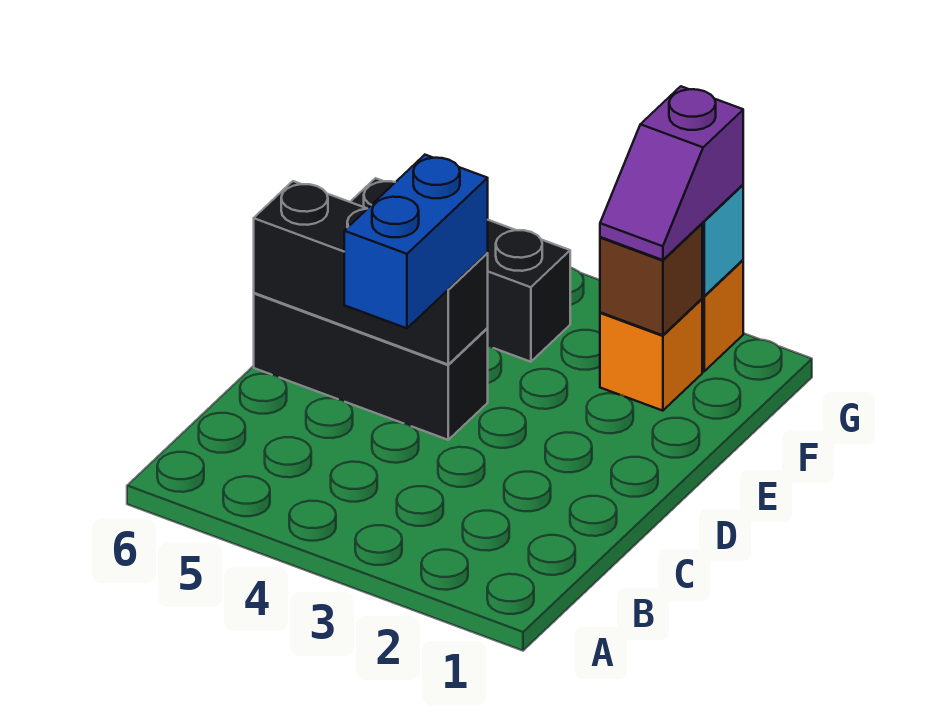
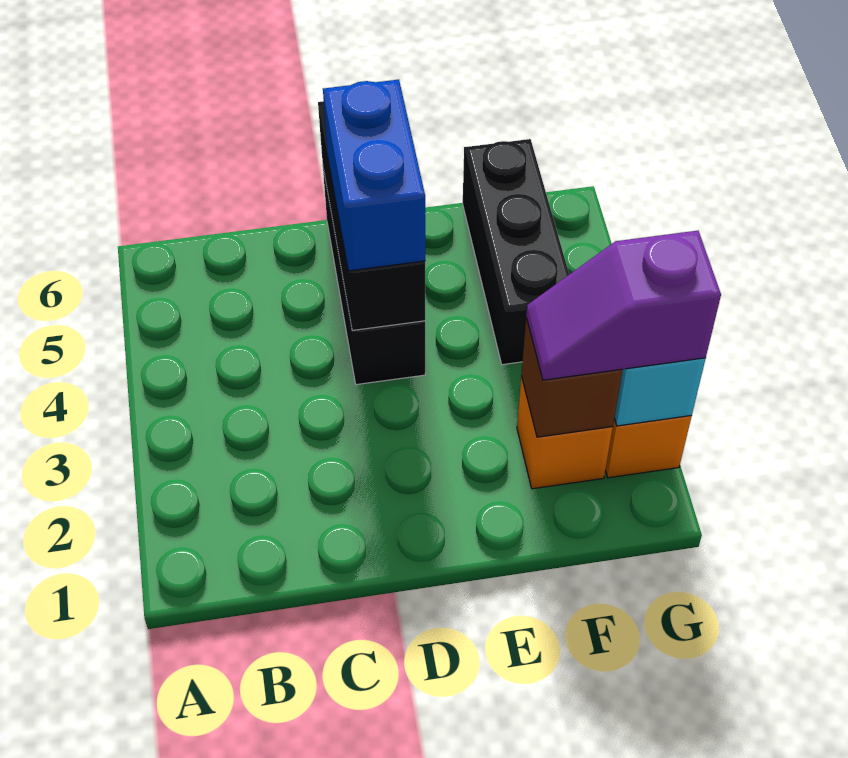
blue 1x2 brick [344,155,488,328] -> blue 1x2 brick turned to [323,80,425,271]

